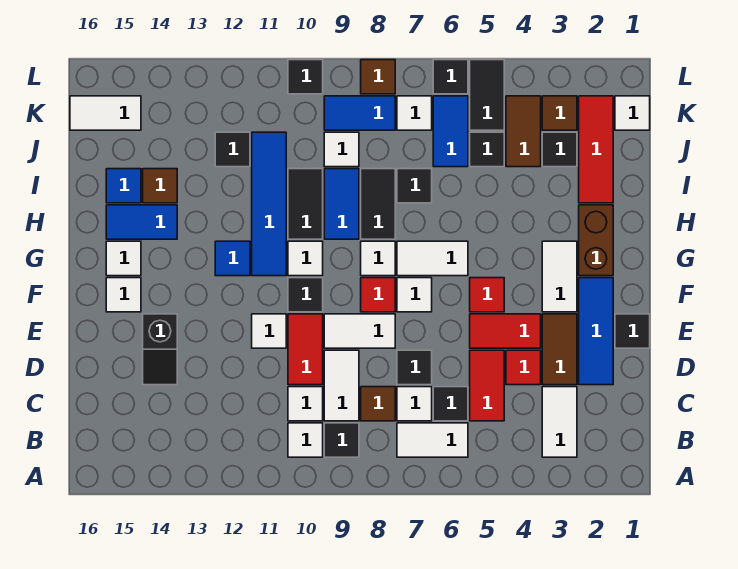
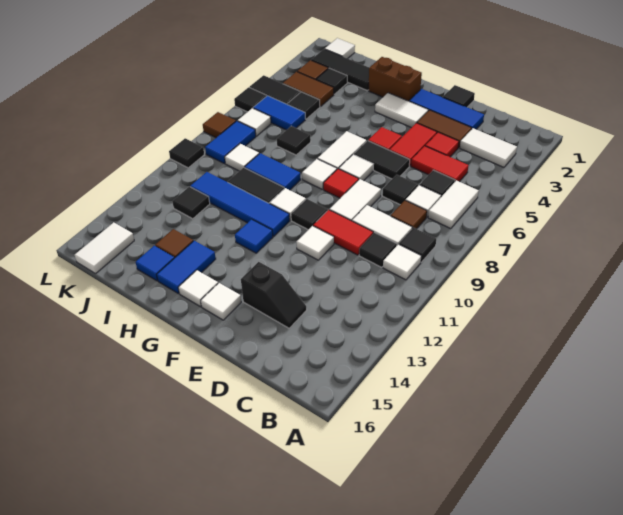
white 1x1 tile [288,387,323,421] -> black 1x1 tile [359,233,397,267]
black 1x2 tile [361,169,395,239] -> black 1x2 tile moved to [354,140,410,179]
red 1x3 tile [579,96,613,203] -> black 1x3 tile [311,49,369,91]

